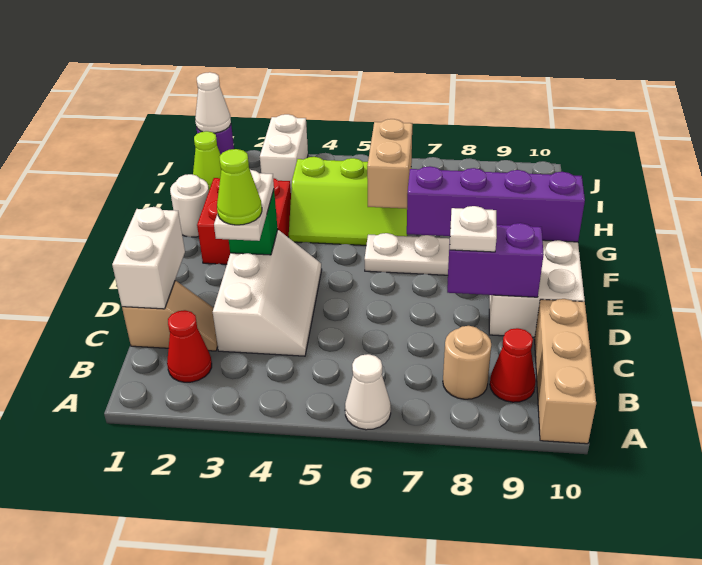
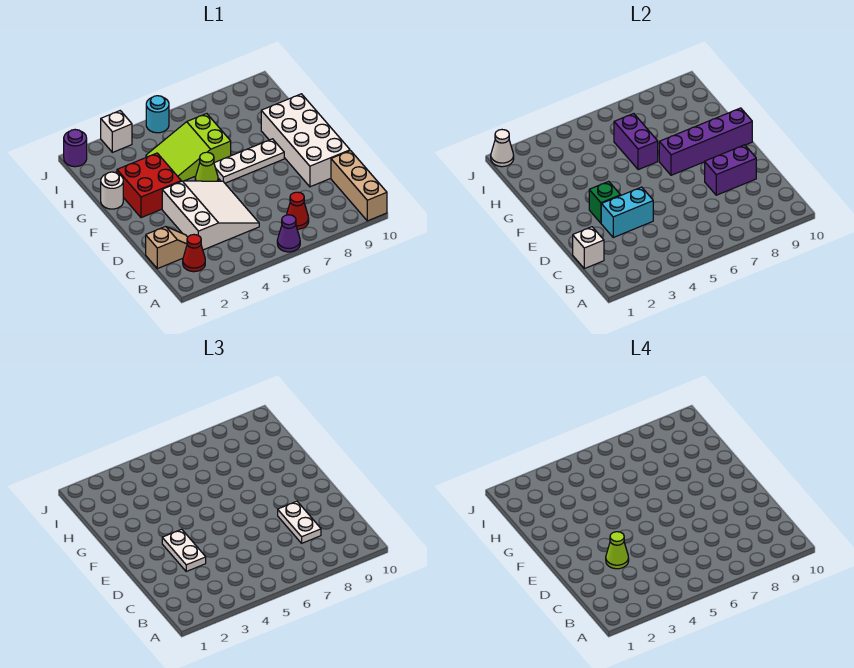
white 1x1 cone [345,354,391,430] -> purple 1x1 cone [277,215,300,252]
tan 1x1 round brick [443,326,491,399] -> none
red 1x1 cone [490,328,536,402] -> red 1x1 cone moved to [287,192,309,229]
white 1x2 brick [112,207,185,309] -> white 1x1 brick [573,227,604,269]
white 2x3 slope [213,230,322,356] -> white 3x3 slope [162,181,259,250]
none -> cyan 1x2 brick [601,187,653,237]
white 1x1 plate [450,206,497,252] -> white 1x2 plate [278,501,321,543]
lime 2x3 slope [289,157,407,245] -> lime 2x3 slope turned to [146,114,231,181]
tan 1x2 brick [367,119,412,209] -> purple 1x2 brick [614,114,658,170]
lime 1x1 cone [193,131,221,190] -> lime 1x1 cone moved to [195,152,218,181]
white 1x2 brick [260,114,308,189] -> white 1x1 brick [101,111,132,152]
none -> cyan 1x1 round brick [146,96,169,133]

